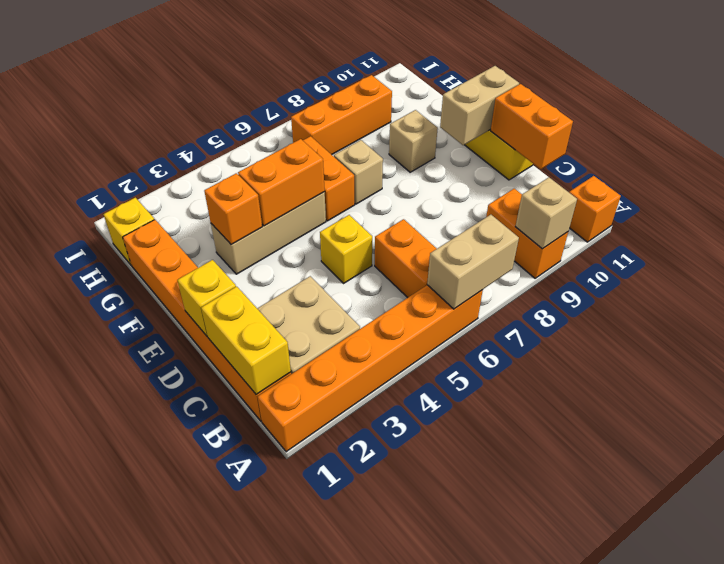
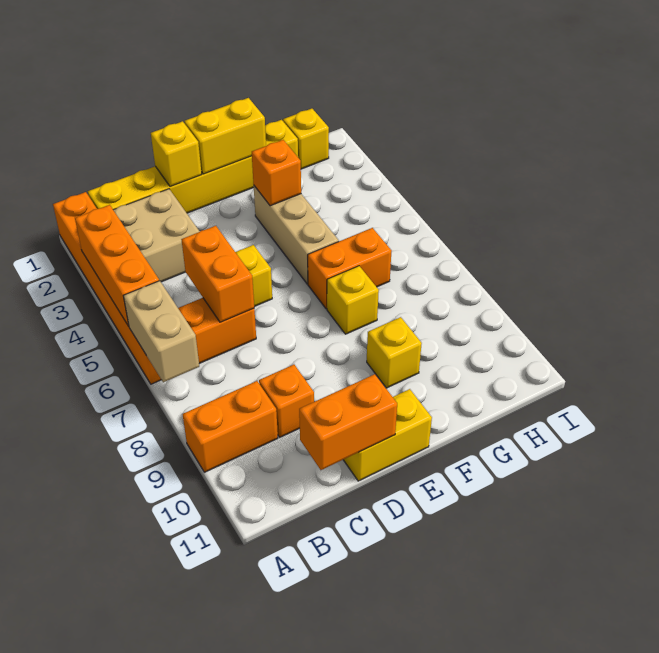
tan 1x1 brick [515,178,577,249] -> none
orange 1x1 brick [569,176,621,242] -> orange 1x1 brick moved to [259,365,314,437]
orange 1x6 brick [123,220,291,421] -> yellow 1x6 brick [88,120,298,213]
yellow 1x2 brick [201,286,291,395] -> yellow 1x2 brick moved to [184,98,266,174]
tan 1x2 brick [440,66,519,145] -> none
orange 1x2 brick [238,139,325,226] -> orange 1x2 brick moved to [181,226,254,322]
tan 1x1 brick [334,140,383,204] -> yellow 1x1 brick [327,266,379,334]
tan 1x1 brick [389,110,438,172] -> yellow 1x1 brick [367,317,422,388]
orange 1x3 brick [291,75,392,155] -> orange 1x3 brick moved to [75,205,159,326]

